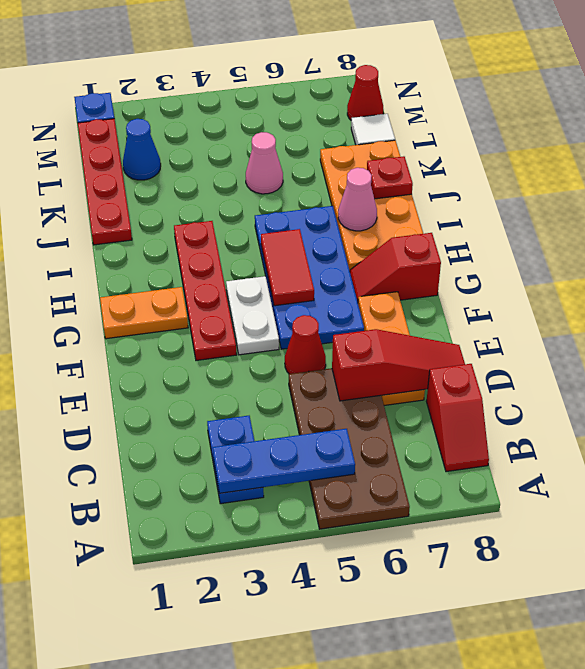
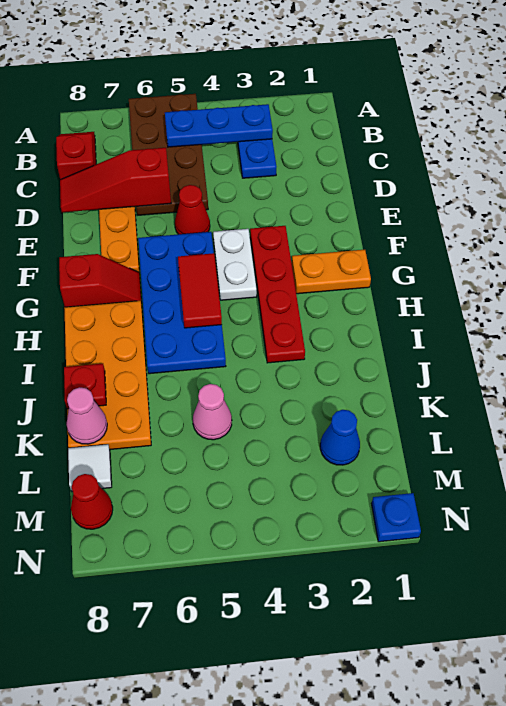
pink 1x1 cone [338,168,377,231] -> pink 1x1 cone moved to [66,387,107,444]
red 1x4 plate [78,119,132,245] -> none

